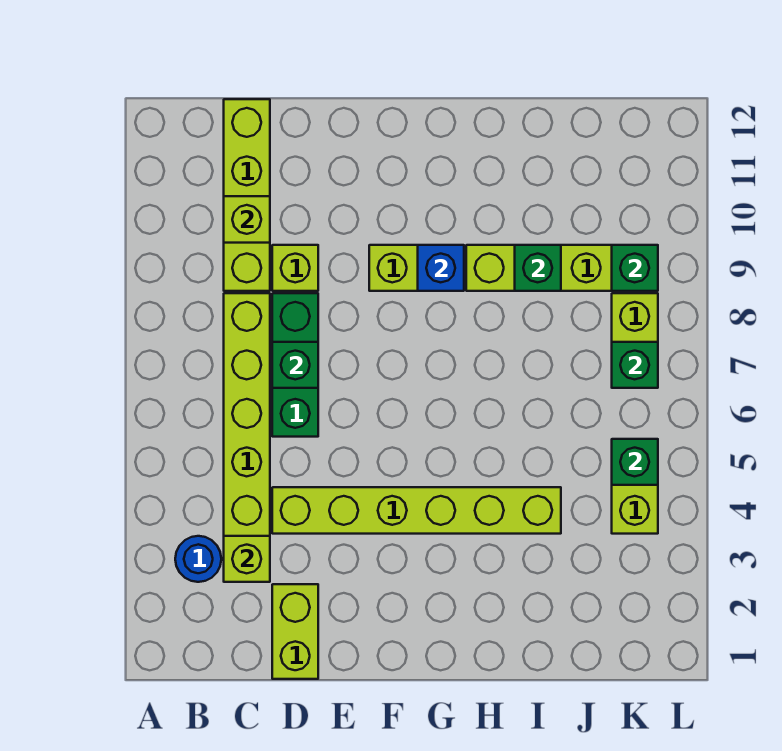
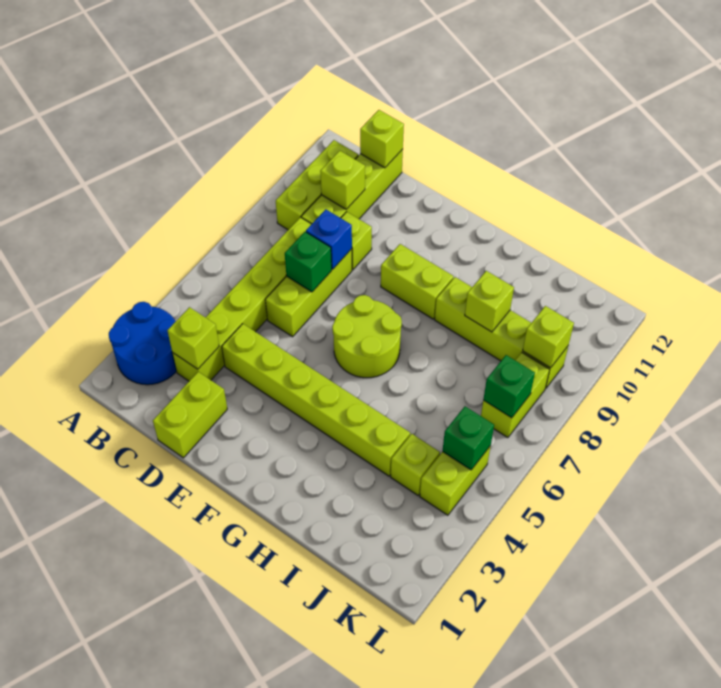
blue 1x1 round brick [175,536,221,582] -> blue 2x2 round brick [109,302,176,385]
none -> lime 1x3 brick [276,140,358,230]
none -> lime 1x1 brick [360,110,404,168]
green 1x3 brick [272,293,318,437] -> lime 1x3 brick [265,249,352,337]
none -> lime 2x2 round brick [332,295,402,378]
blue 1x1 brick [418,245,464,291] -> blue 1x1 brick moved to [306,209,352,269]
green 1x1 brick [515,245,561,291] -> lime 1x1 brick [465,271,514,332]
none -> lime 1x1 brick [391,434,440,495]
green 1x1 brick [612,245,658,291] -> lime 1x1 brick [523,306,574,368]

